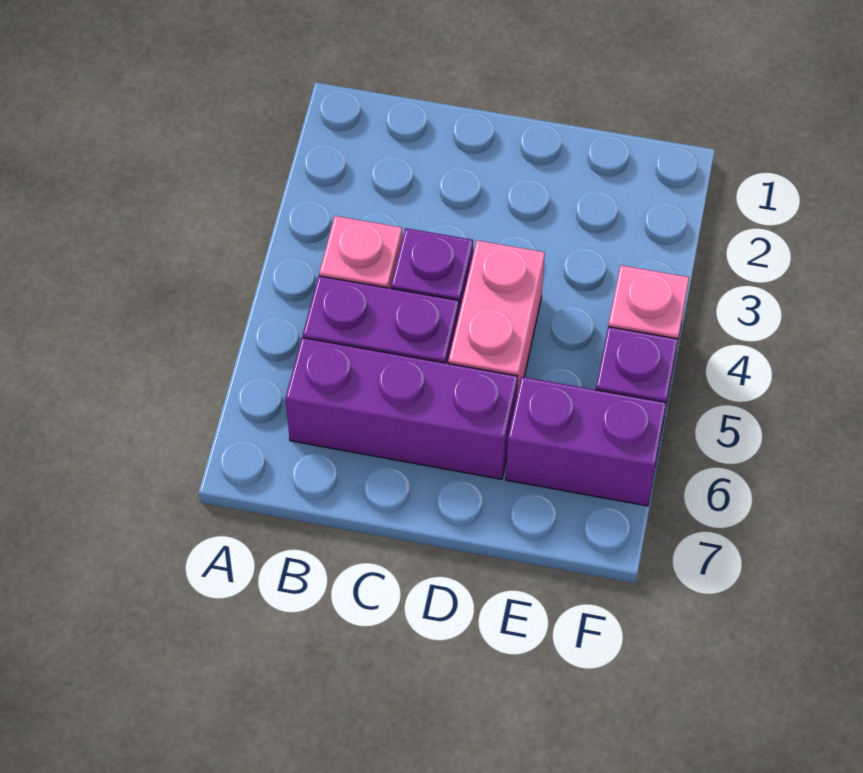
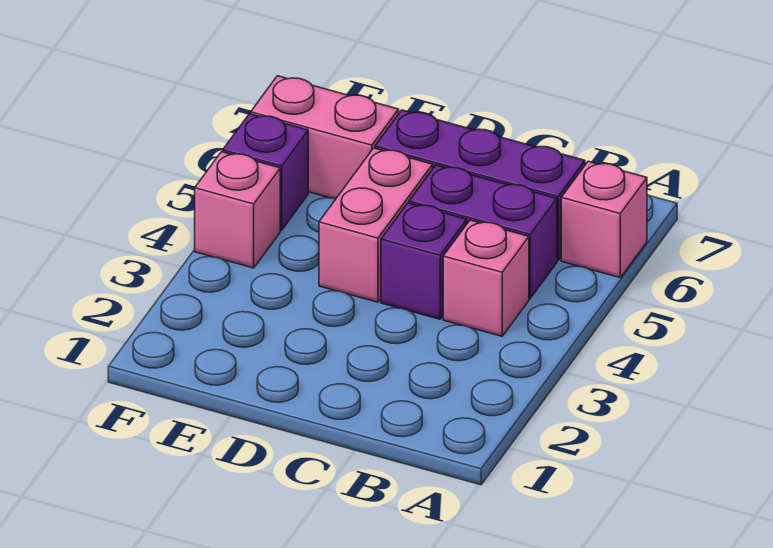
none -> pink 1x1 brick [561,161,647,277]
purple 1x2 brick [506,377,666,506] -> pink 1x2 brick [251,76,399,199]

